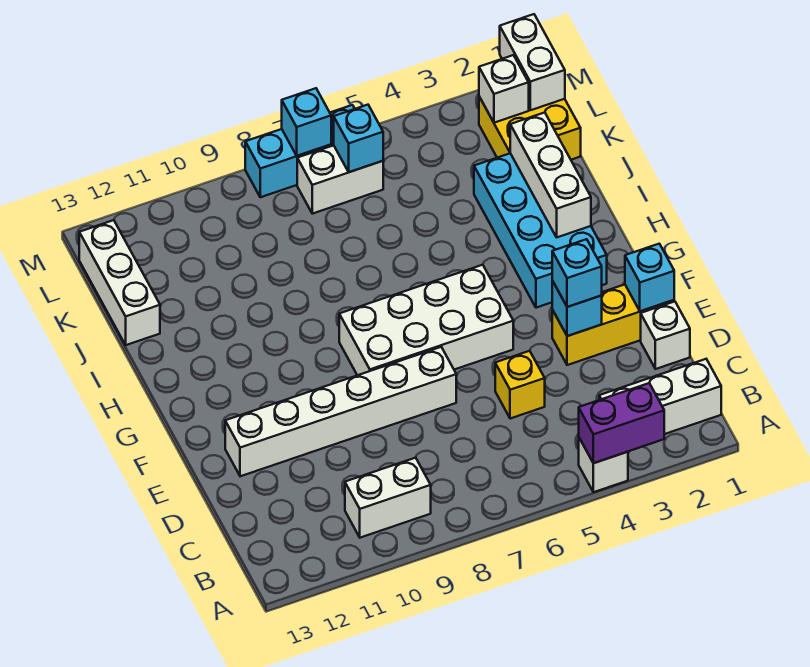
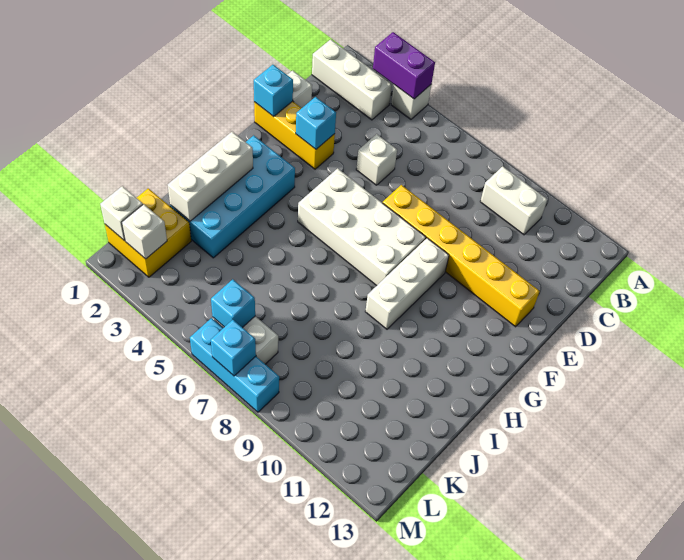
yellow 1x1 brick [495,351,545,419] -> white 1x1 brick [356,134,397,185]
cyan 1x1 brick [552,239,602,307] -> none
white 1x6 brick [225,347,456,476] -> yellow 1x6 brick [383,185,540,327]
white 1x3 brick [79,220,160,345] -> white 1x3 brick moved to [365,238,449,329]
white 1x2 brick [500,14,565,110] -> white 1x1 brick [100,186,143,241]

